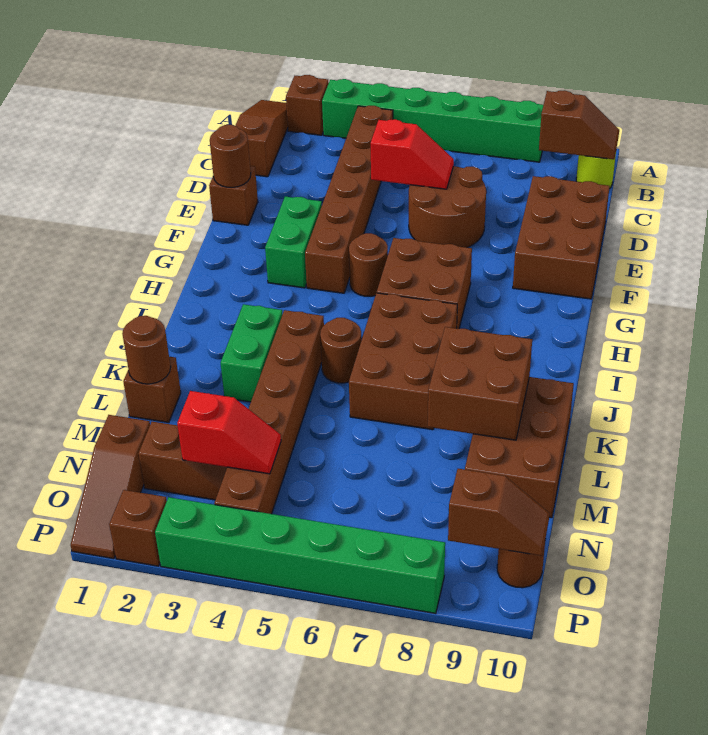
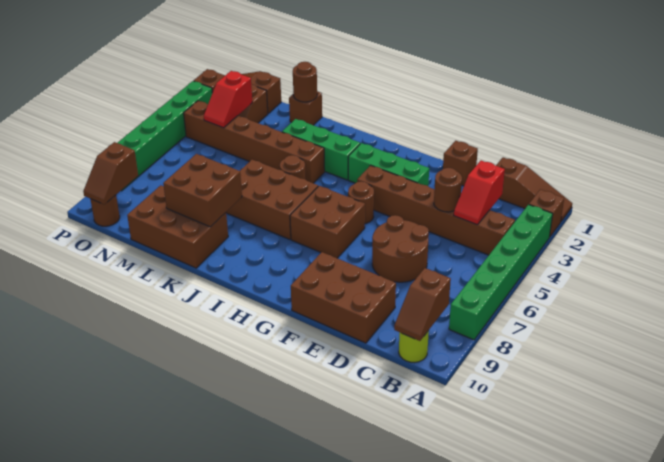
red 1x2 slope [371,119,454,189] -> red 1x2 slope moved to [454,161,505,225]
brown 1x1 round brick [210,125,251,187] -> brown 1x1 round brick moved to [434,168,462,212]
green 1x2 brick [265,197,322,288] -> green 1x3 brick [348,143,429,186]
green 1x2 brick [221,304,282,402] -> green 1x3 brick [282,119,360,180]

